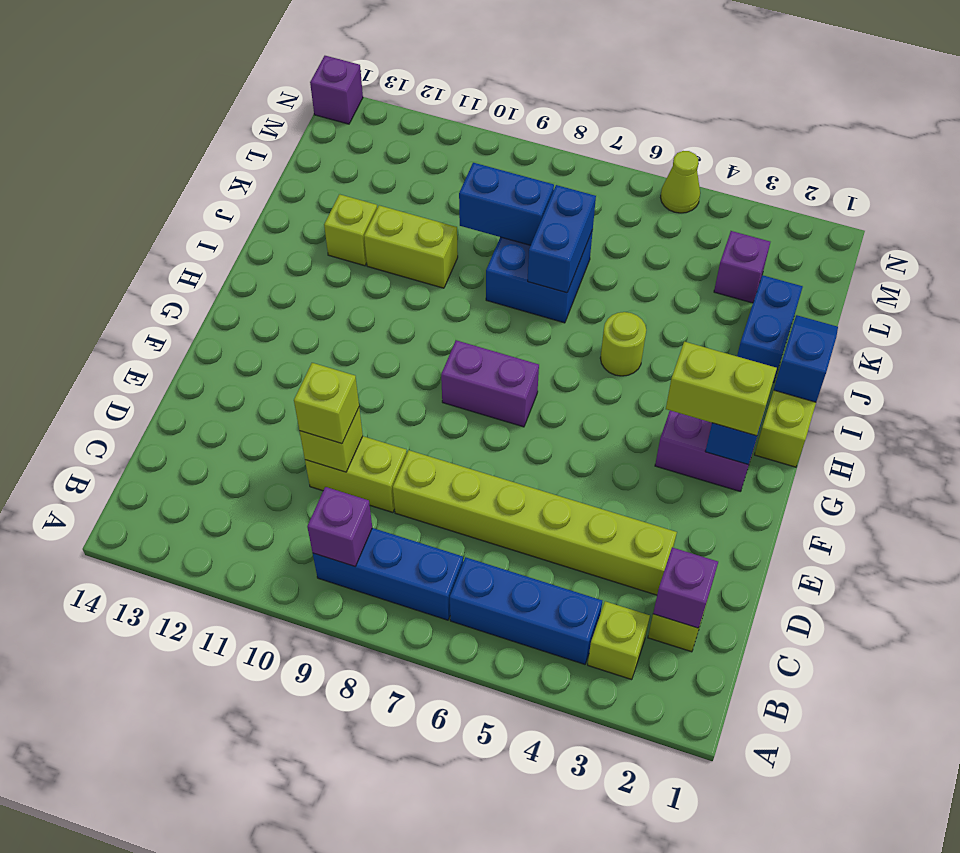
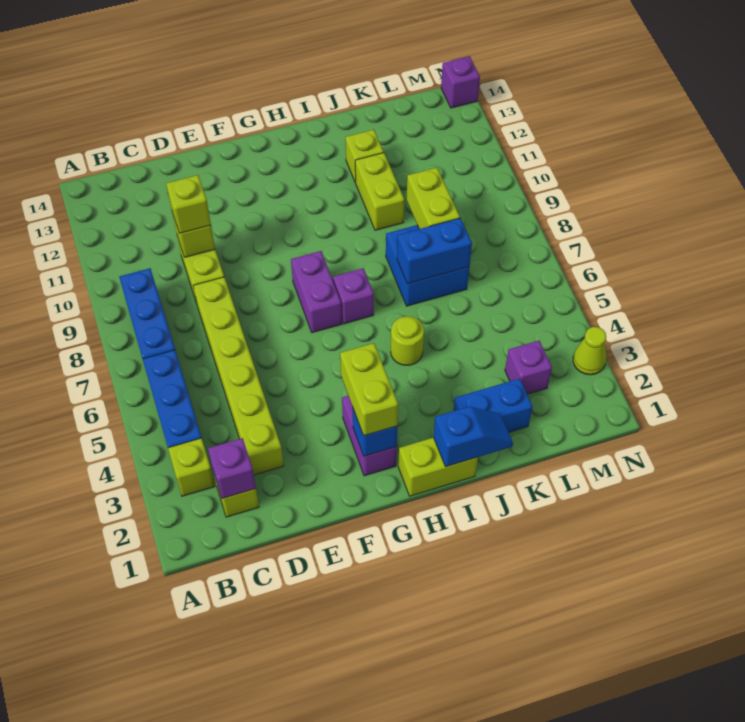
purple 1x1 brick [307,487,372,566] -> purple 1x1 brick moved to [333,268,374,324]
blue 1x2 brick [459,163,554,245] -> lime 1x2 brick [406,168,460,229]
lime 1x1 cone [661,151,700,213] -> lime 1x1 cone moved to [573,327,606,375]

